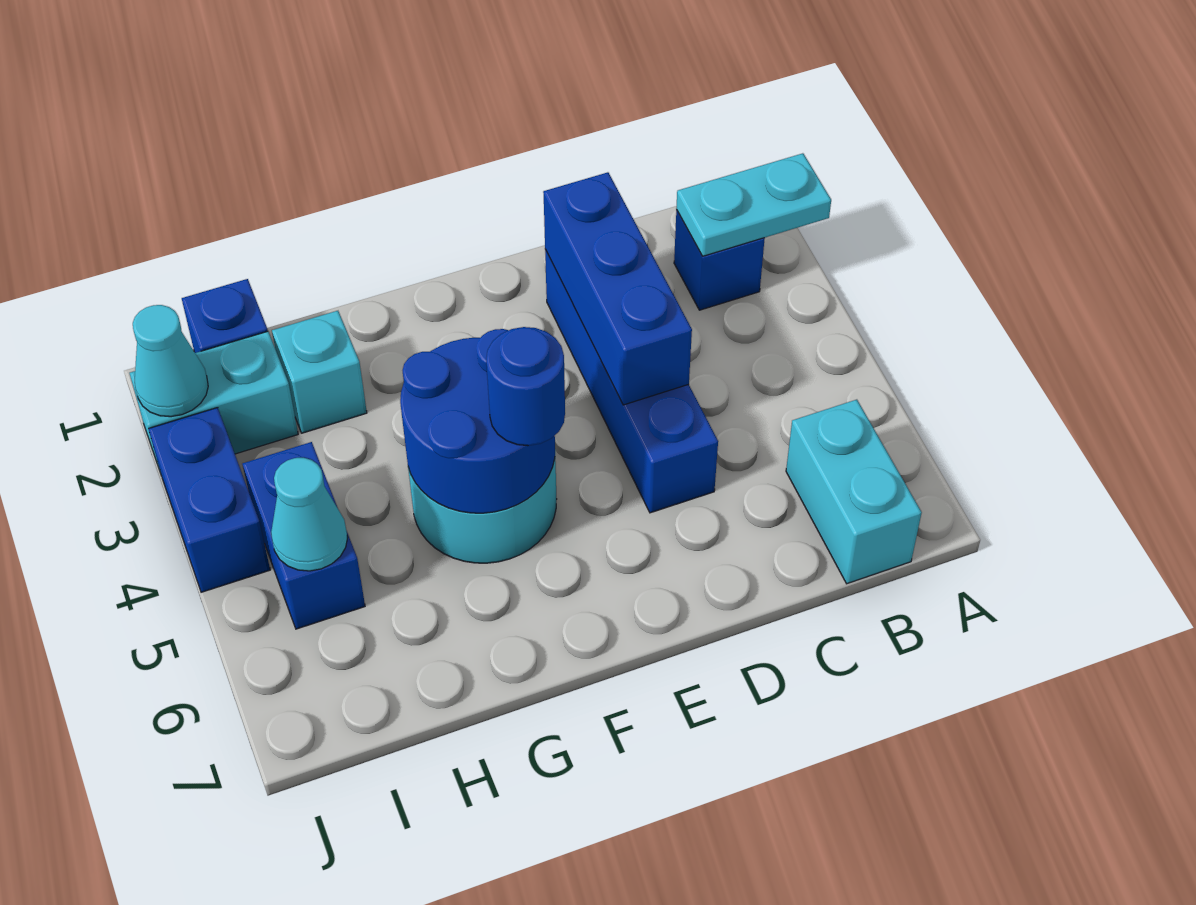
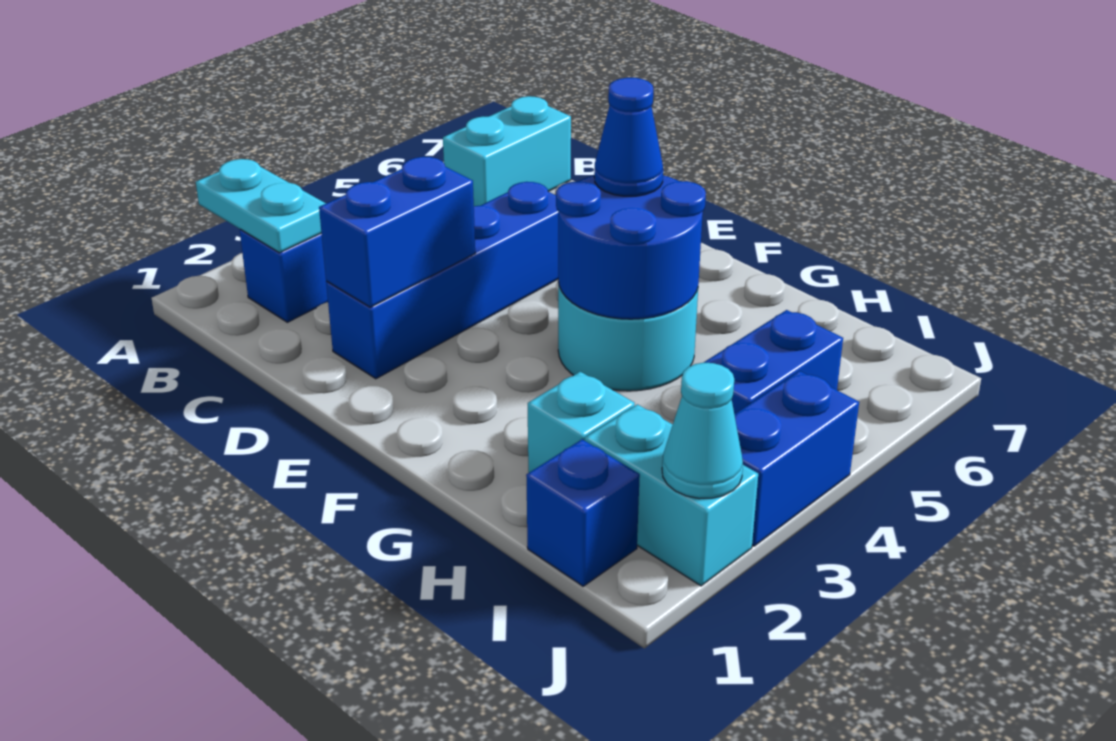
blue 1x3 brick [543,172,692,405] -> blue 1x2 brick [319,157,475,307]
blue 1x1 round brick [486,327,565,446] -> blue 1x1 cone [594,78,663,196]
cyan 1x1 cone [271,458,348,571] -> none

